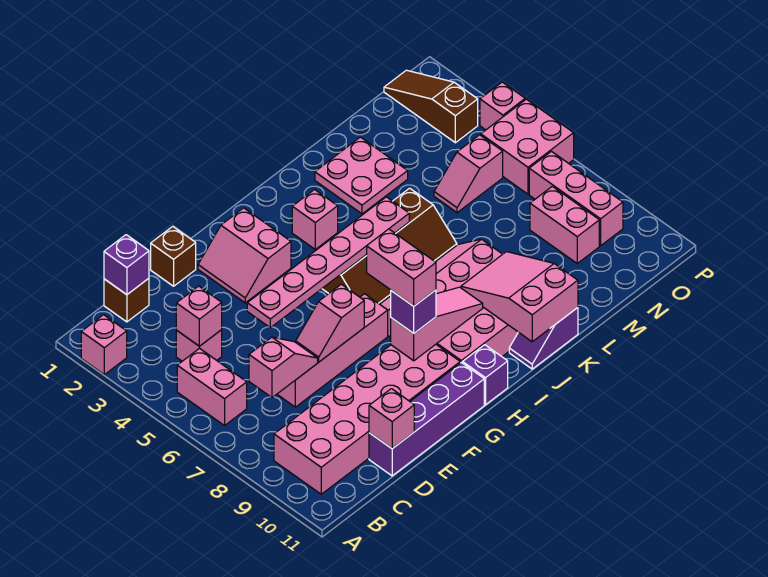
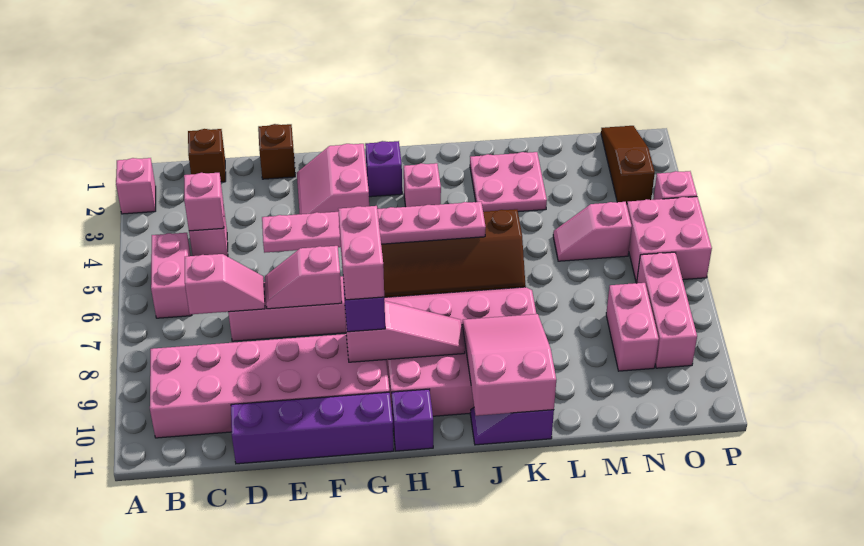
purple 1x1 brick [104,235,149,295] -> purple 1x1 brick moved to [365,141,402,197]
pink 1x1 brick [369,389,414,449] -> none

